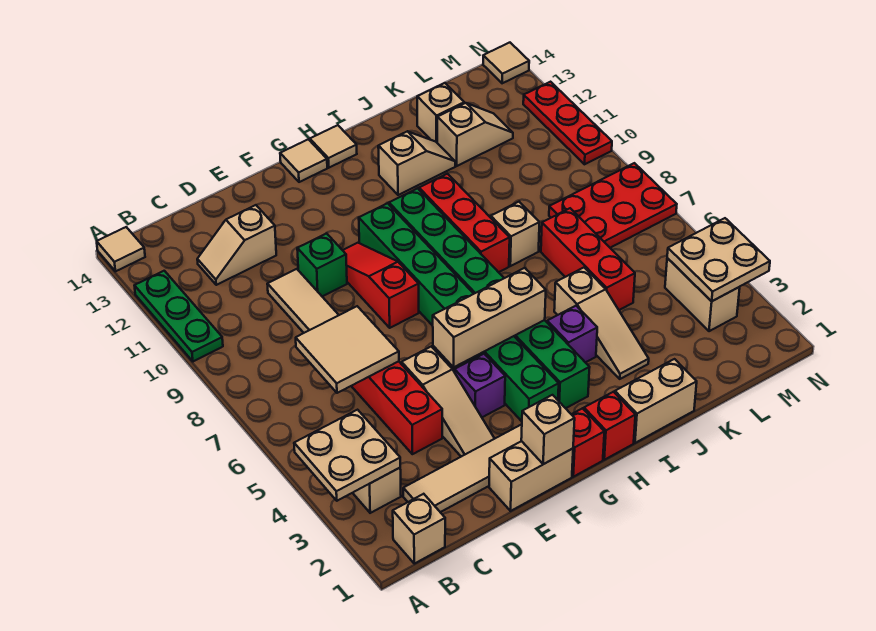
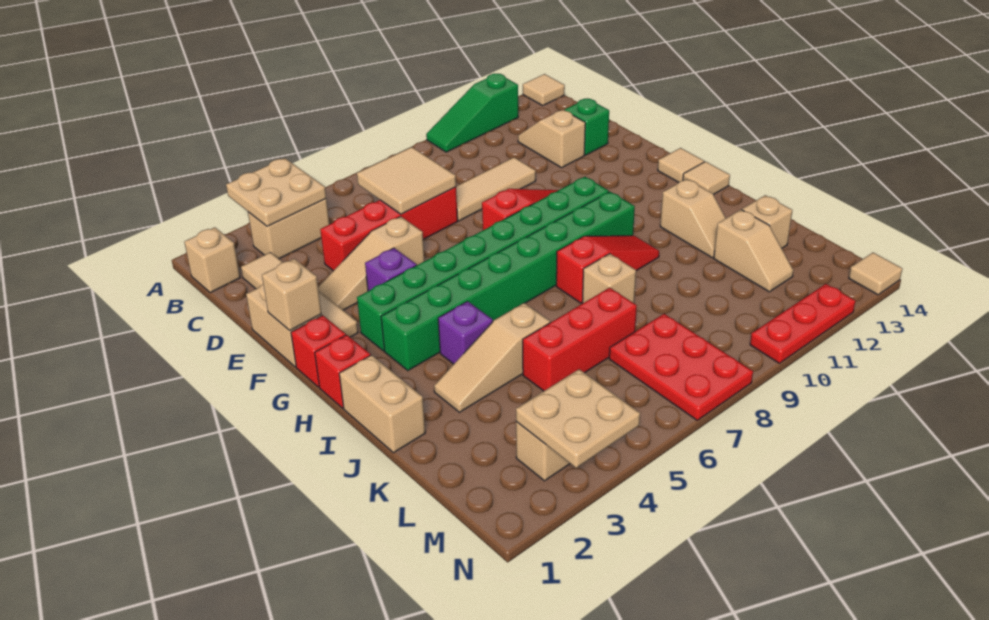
green 1x3 plate [134,271,223,361] -> green 1x3 slope [426,74,518,152]
green 1x1 brick [297,233,347,296] -> green 1x1 brick moved to [565,99,609,155]
tan 1x3 brick [433,268,546,367] -> none
red 1x3 brick [419,174,510,272] -> red 1x3 slope [556,236,659,303]

